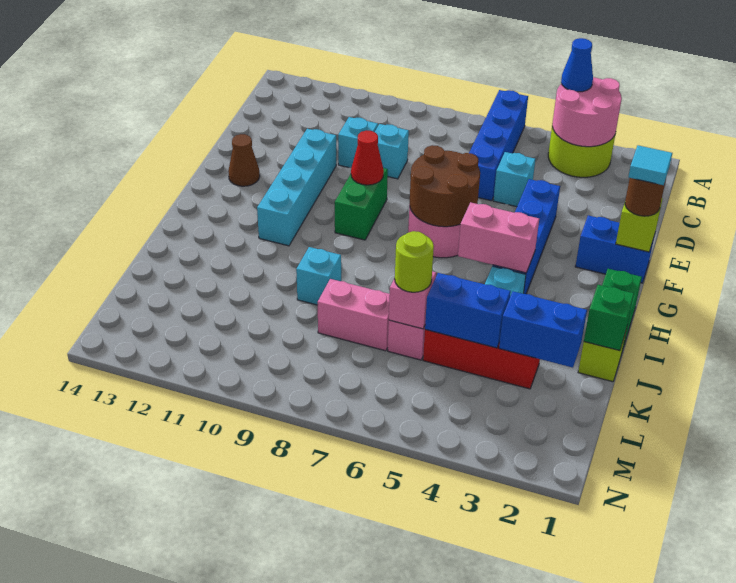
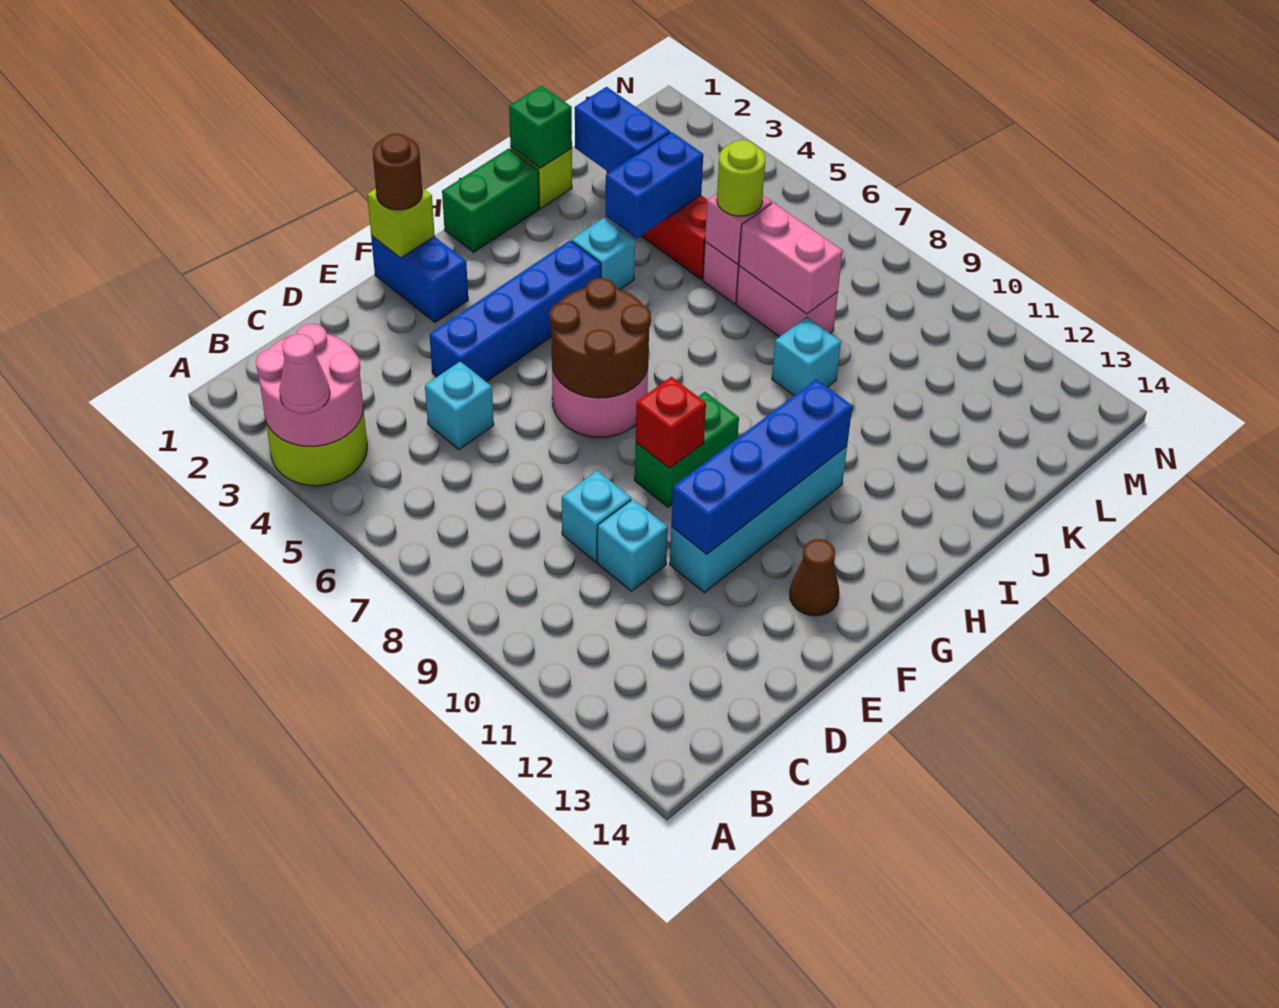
blue 1x1 cone [561,38,593,92] -> pink 1x1 cone [279,334,330,414]
blue 1x4 brick [469,90,528,201] -> blue 1x4 brick moved to [671,379,852,554]
cyan 1x1 tile [628,145,672,185] -> none
red 1x1 cone [351,131,384,185] -> red 1x1 brick [636,377,706,468]
pink 1x2 brick [458,202,539,273] -> pink 1x2 brick moved to [739,203,843,314]
blue 1x2 brick [425,273,511,348] -> blue 1x2 brick turned to [605,132,703,238]

